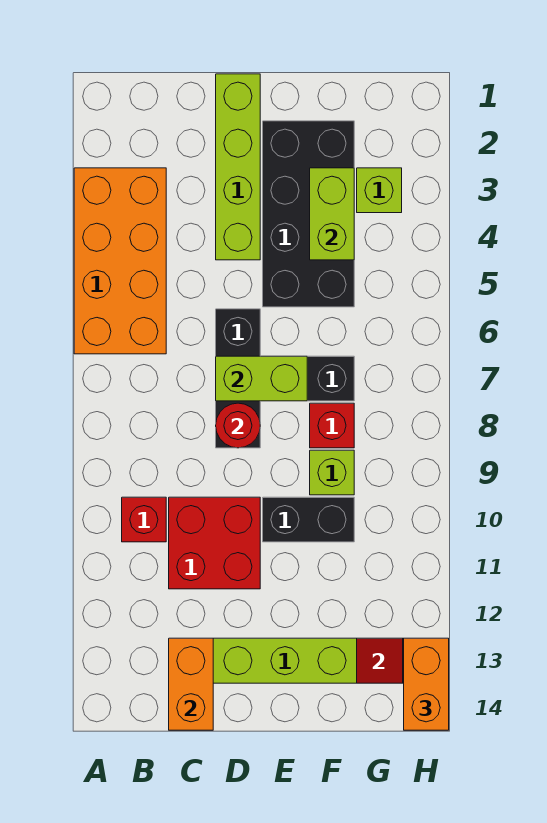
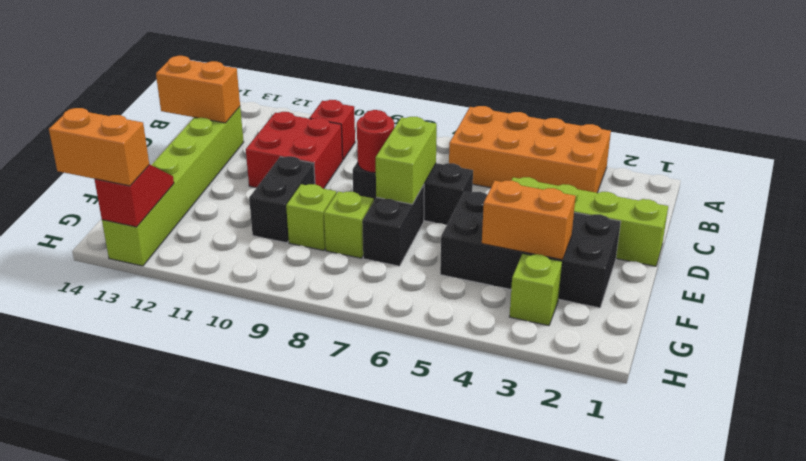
lime 1x2 brick [310,168,354,260] -> orange 1x2 brick [482,180,576,260]
red 1x1 brick [310,403,354,448] -> lime 1x1 brick [324,192,374,258]

